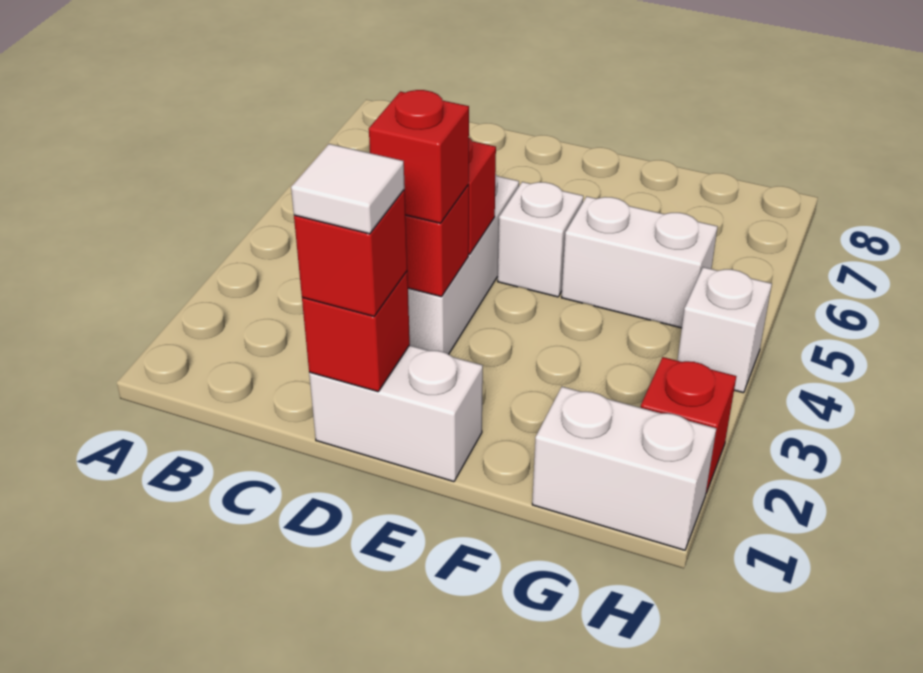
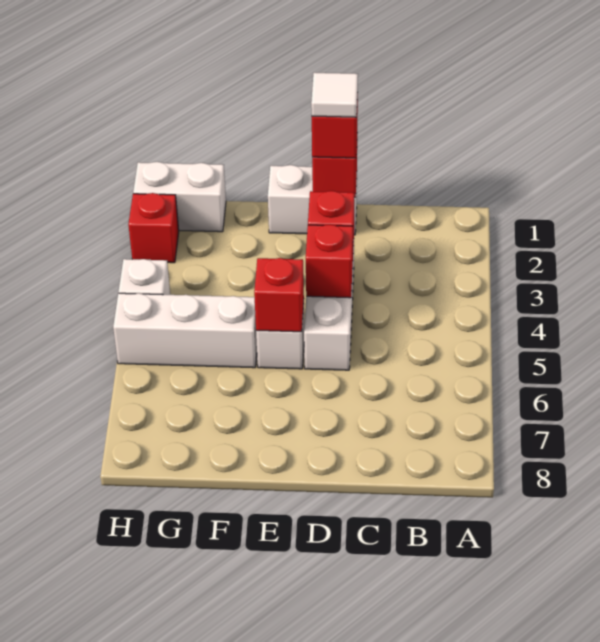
red 1x1 brick [369,90,469,223] -> red 1x1 brick moved to [254,258,304,332]
white 1x2 brick [561,197,718,328] -> white 1x3 brick [113,293,257,368]

